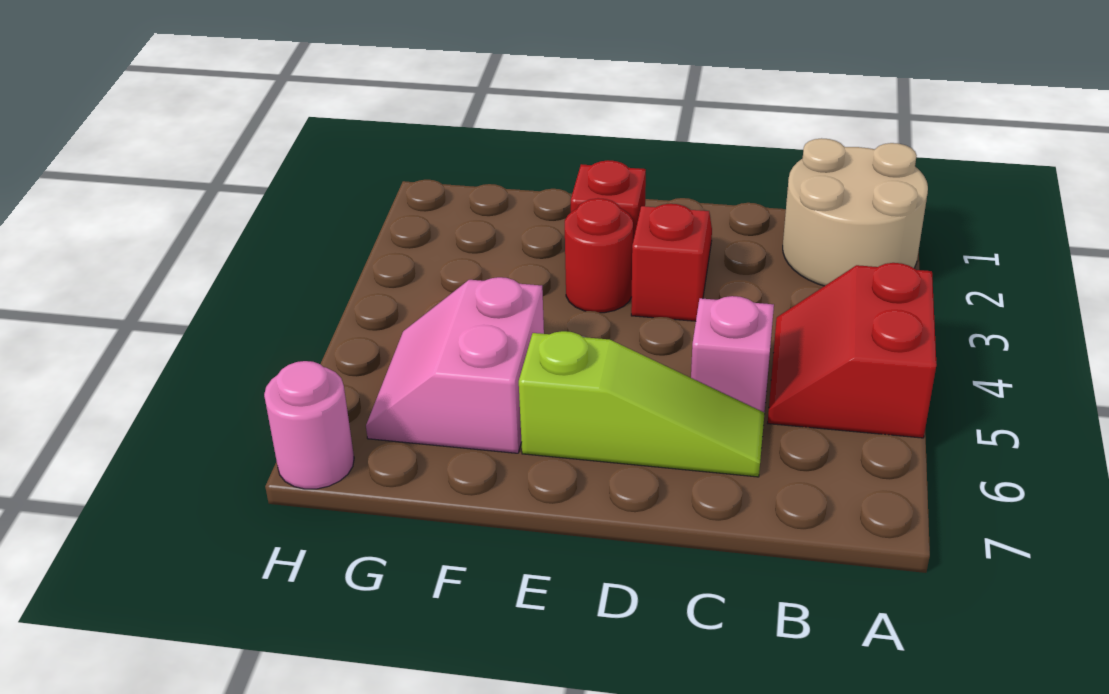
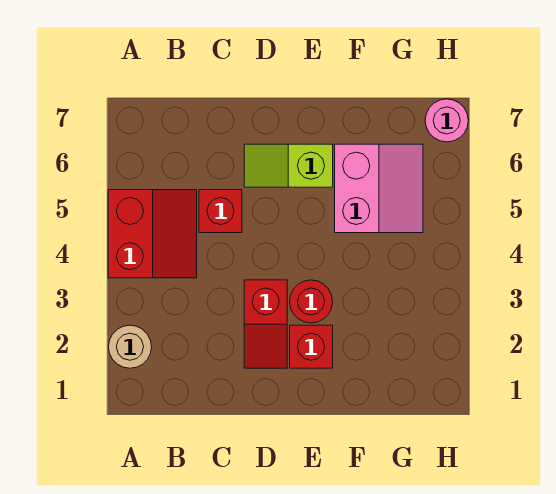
tan 2x2 round brick [783,138,928,286] -> tan 1x1 round brick [109,325,152,368]
pink 1x1 brick [691,296,774,413] -> red 1x1 brick [199,190,242,233]
lime 1x3 slope [519,331,765,477] -> lime 1x2 slope [244,144,333,187]

